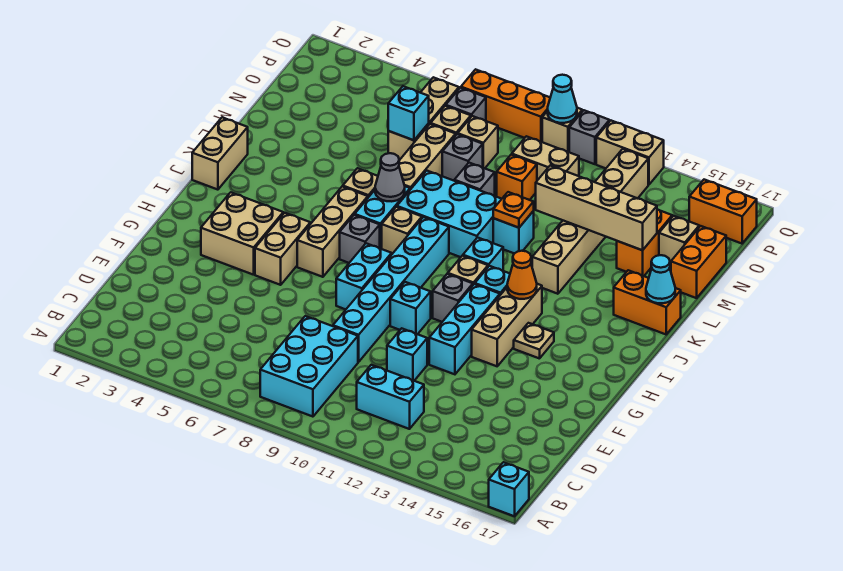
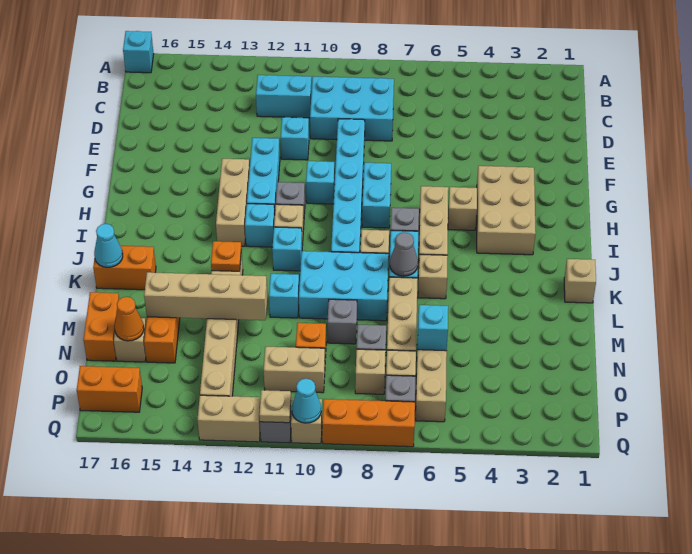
cyan 2x3 brick [260,316,358,417] -> cyan 2x3 brick turned to [310,76,394,141]
tan 2x2 brick [201,192,283,275] -> tan 2x3 brick [477,166,536,255]
tan 1x2 brick [255,213,310,285] -> tan 1x1 brick [448,187,477,230]
tan 1x1 plate [514,323,554,359] -> tan 1x1 plate moved to [259,390,291,423]
orange 1x1 cone [507,251,537,299] -> orange 1x1 cone moved to [115,297,144,341]
tan 1x2 brick [192,117,248,190] -> tan 1x1 brick [564,259,596,303]
orange 1x1 plate [493,192,534,228] -> orange 1x1 plate moved to [211,241,242,271]

